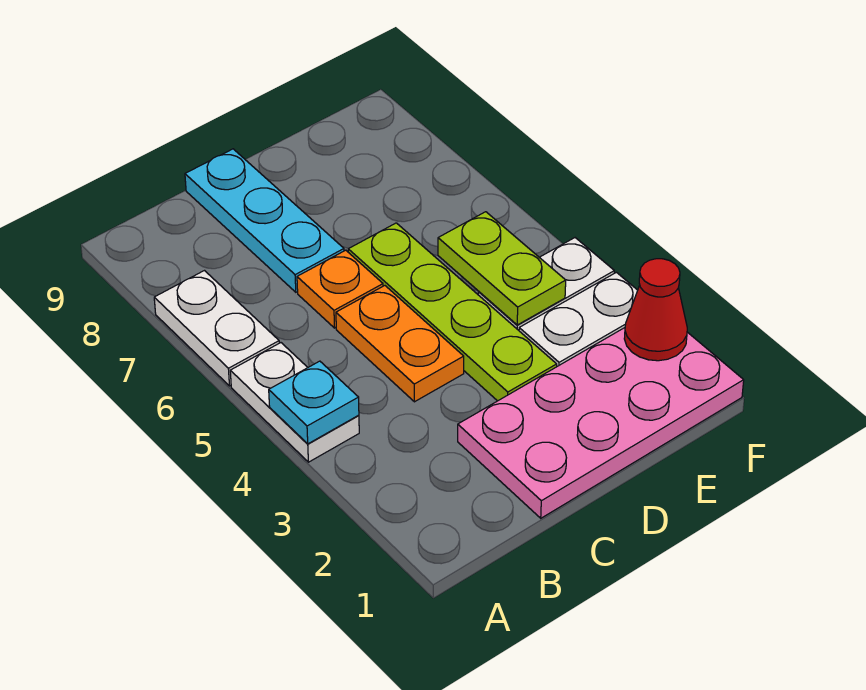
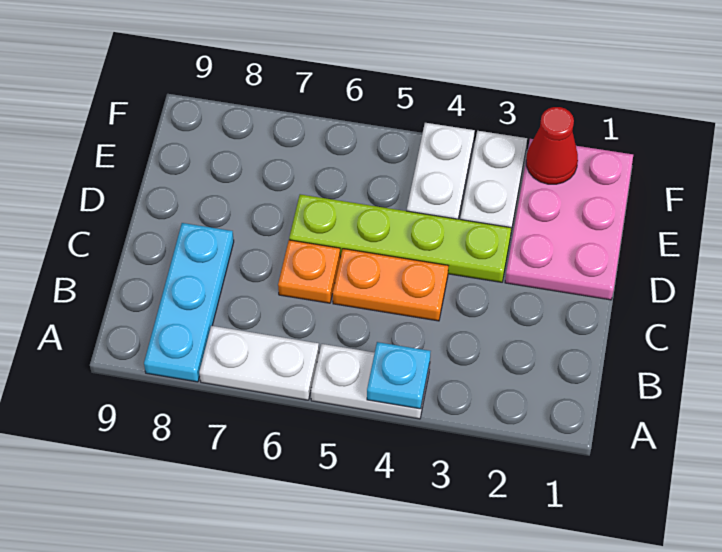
pink 2x4 plate [458,328,744,518] -> pink 2x3 plate [505,139,633,300]
cyan 1x3 plate [185,149,344,292] -> cyan 1x3 plate turned to [144,223,234,382]
lime 1x2 plate [438,212,566,325] -> none

